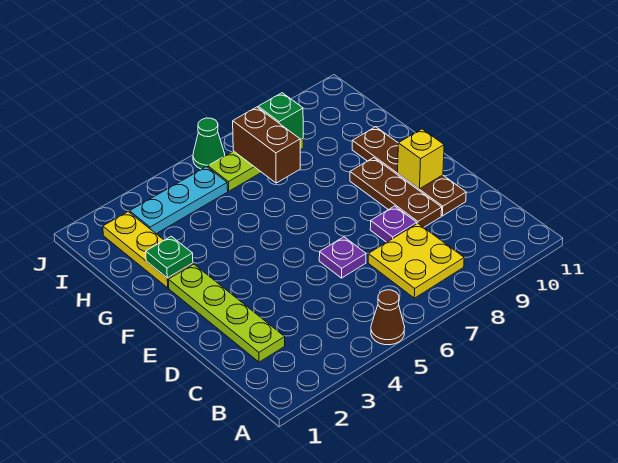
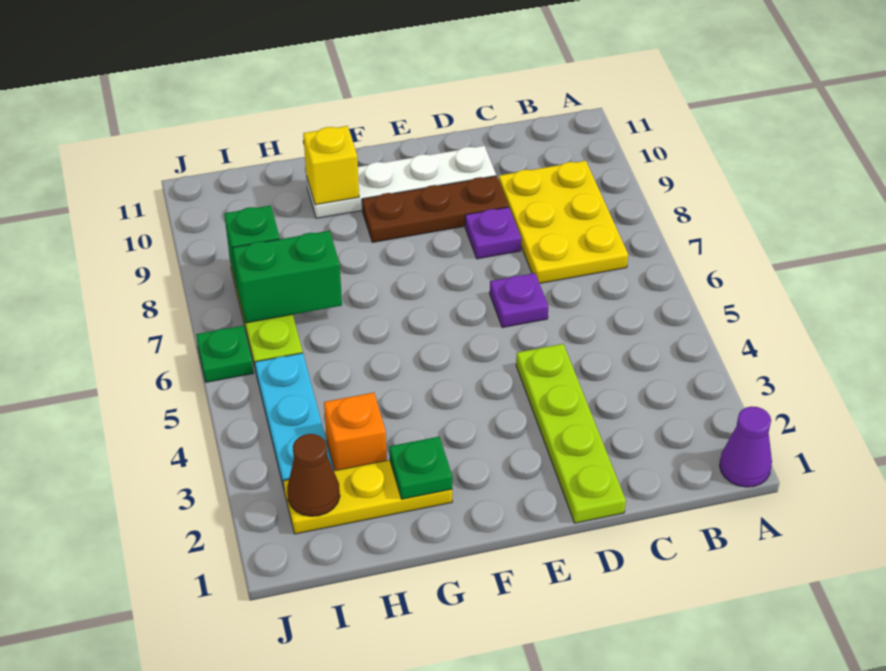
none -> purple 1x1 cone [720,406,772,487]
brown 1x1 cone [371,290,405,345] -> brown 1x1 cone moved to [287,434,340,516]
yellow 2x2 plate [368,223,464,298] -> yellow 2x3 plate [499,161,628,283]
lime 1x4 plate [168,264,285,362] -> lime 1x4 plate turned to [516,344,626,523]
brown 1x4 plate [352,127,466,216] -> white 1x4 plate [307,146,496,218]
yellow 1x1 brick [398,129,444,189] -> yellow 1x1 brick moved to [303,126,359,205]
none -> orange 1x1 brick [324,393,387,471]
brown 1x2 brick [233,107,300,183] -> green 1x2 brick [232,231,342,323]
green 1x1 cone [193,118,225,169] -> green 1x1 plate [196,326,253,382]

